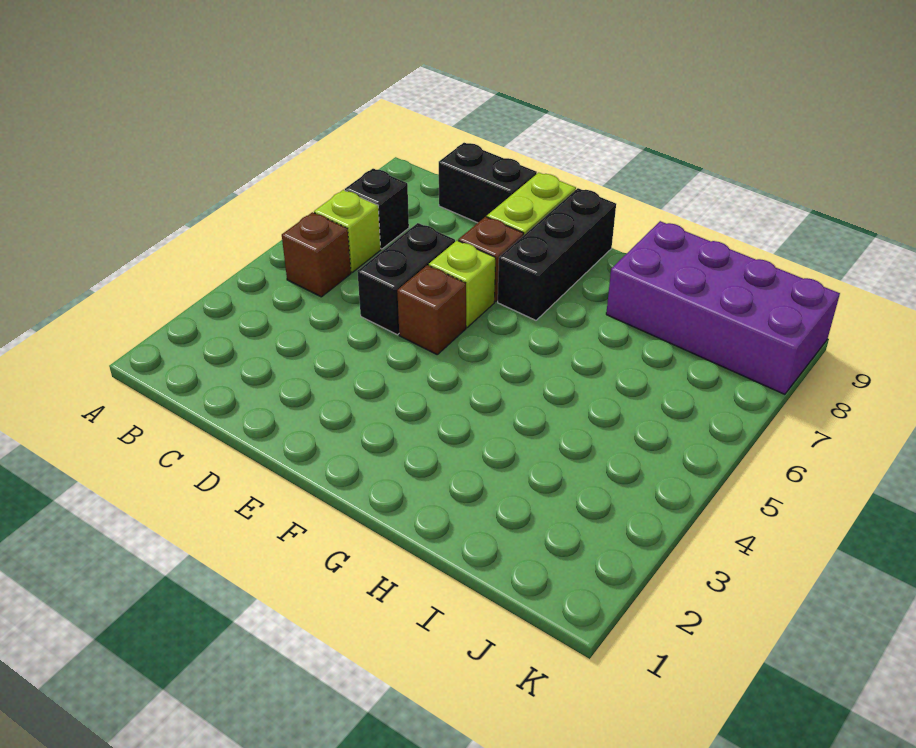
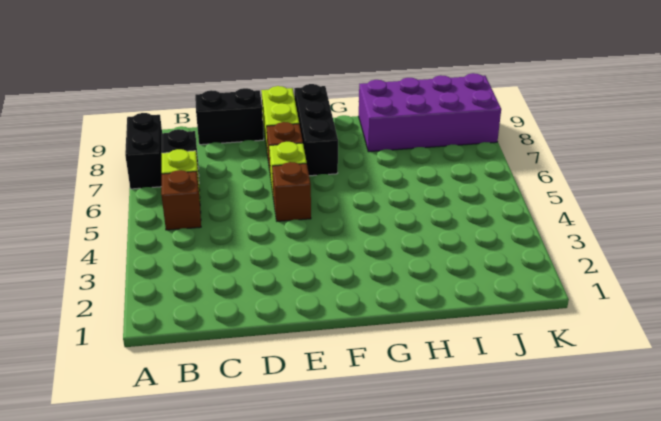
black 1x2 brick [357,223,455,335] -> black 1x2 brick moved to [125,113,162,189]

